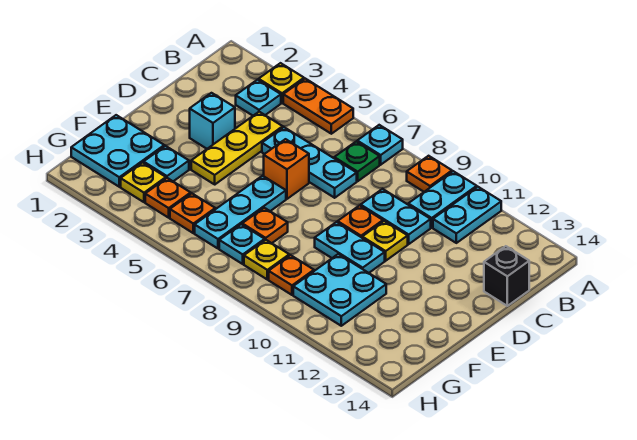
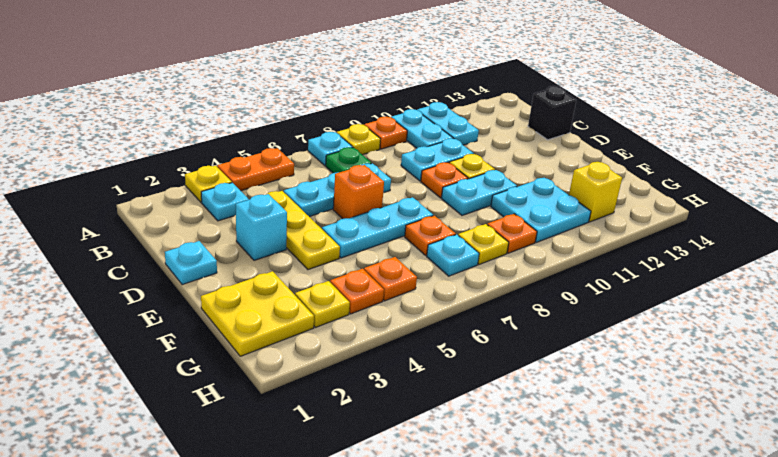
none -> yellow 1x1 plate [337,124,380,155]
cyan 1x3 plate [195,176,286,249] -> cyan 1x3 plate turned to [322,197,433,258]
cyan 2x2 plate [71,115,164,187] -> yellow 2x2 plate [201,271,314,356]
cyan 1x1 plate [144,146,189,181] -> cyan 1x1 plate moved to [165,241,217,285]
none -> yellow 1x1 brick [569,162,622,222]

